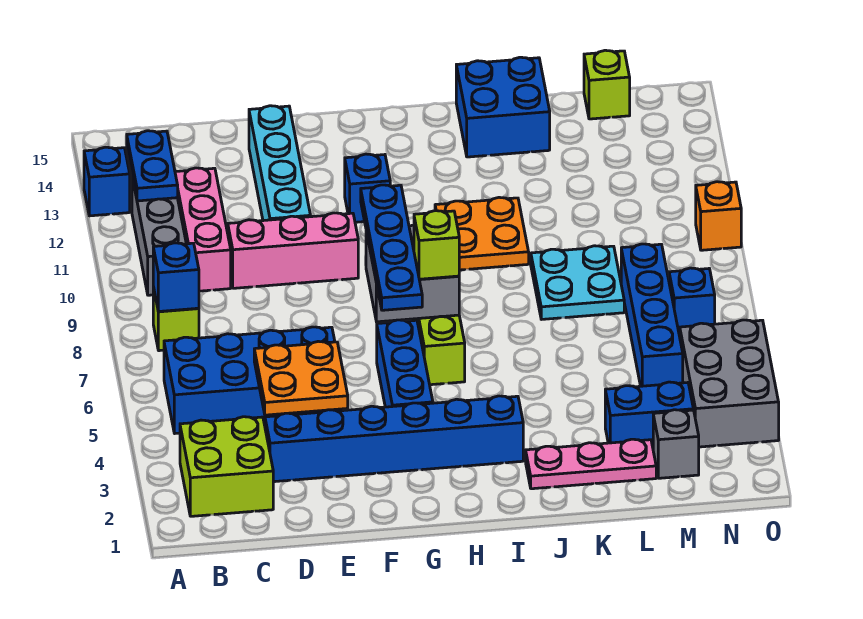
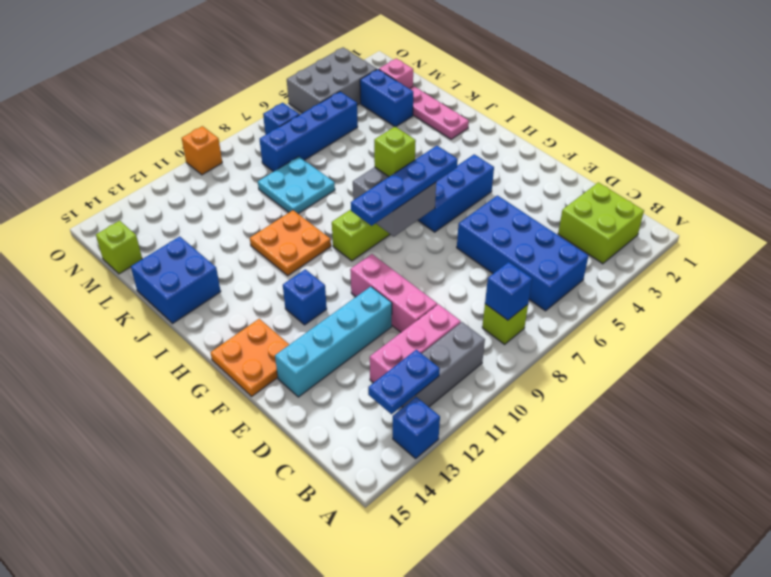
blue 1x6 brick [265,396,523,482] -> none
orange 2x2 plate [254,341,348,415] -> orange 2x2 plate moved to [211,319,289,396]
grey 1x1 brick [653,410,699,478] -> pink 1x1 brick [379,59,413,89]

